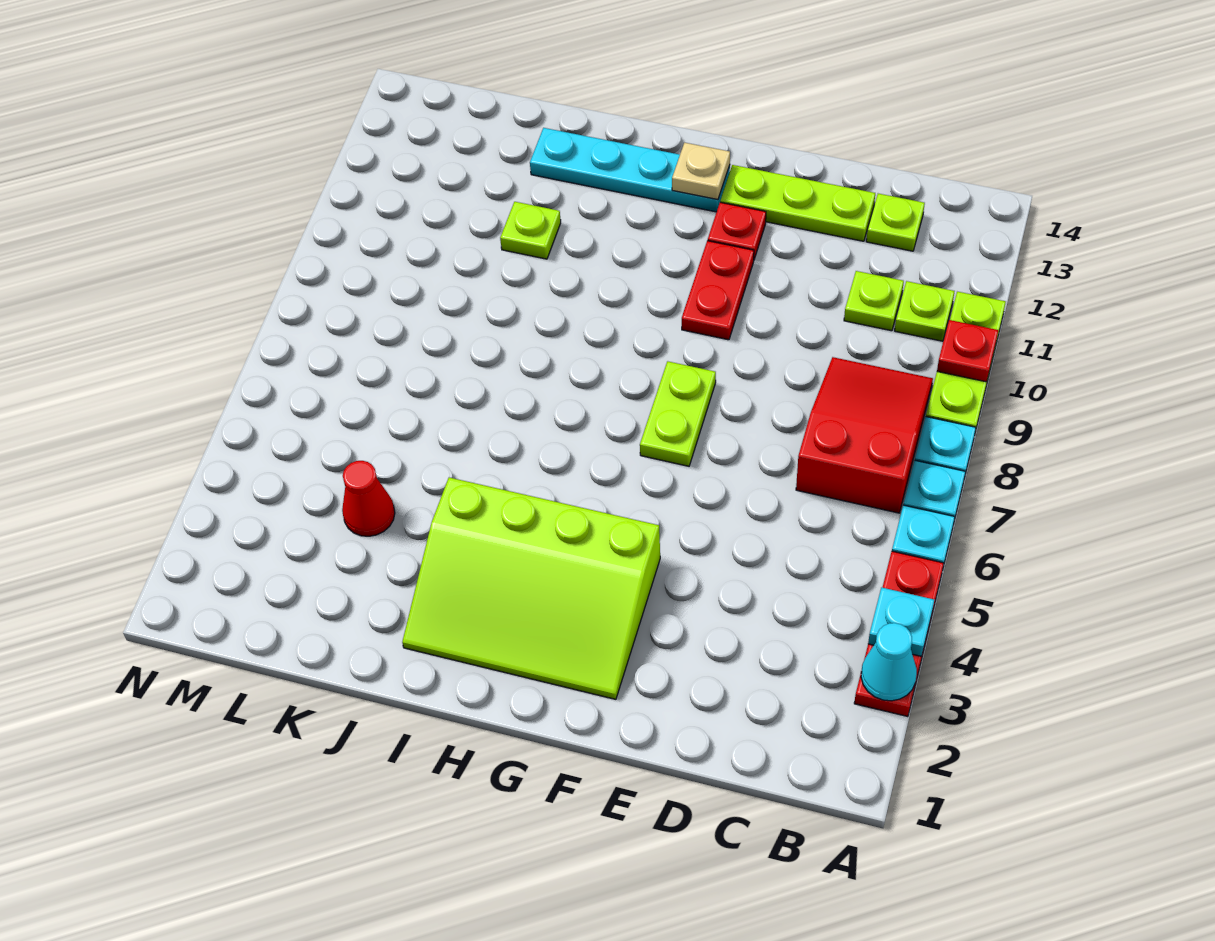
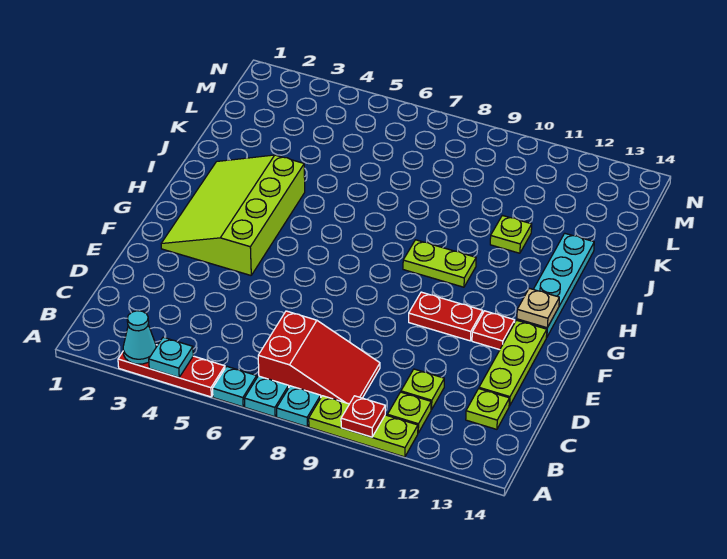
lime 1x2 plate [640,361,716,466] -> lime 1x2 plate moved to [403,240,476,287]
red 1x1 cone [342,461,395,536] -> none

